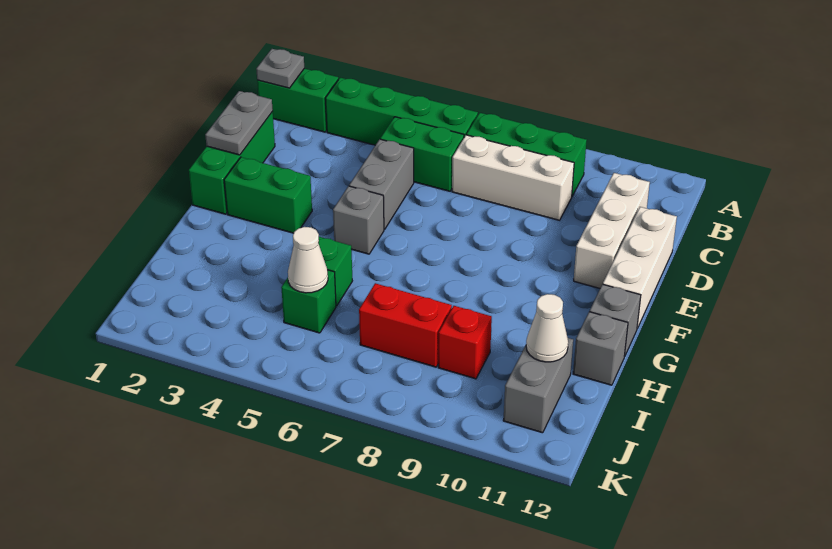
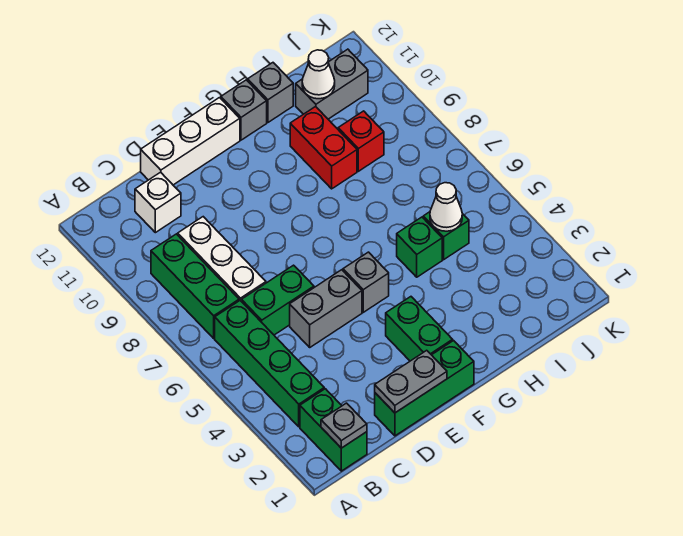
green 1x2 brick [380,117,464,191] -> green 1x2 brick turned to [242,265,314,335]
white 1x3 brick [574,173,650,288] -> white 1x1 brick [135,172,181,233]
red 1x2 brick [359,283,452,367] -> red 1x2 brick moved to [290,107,357,189]

